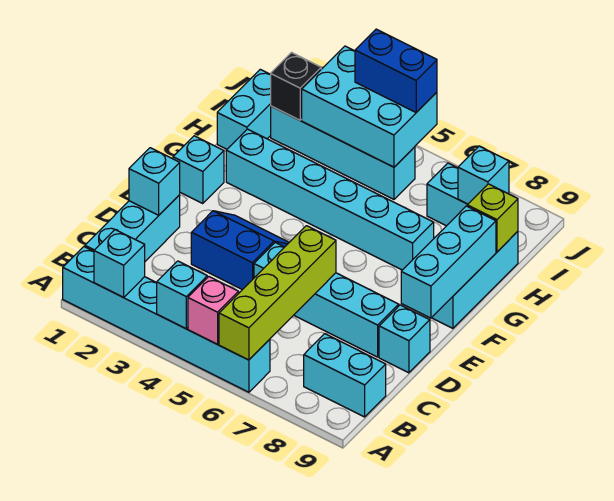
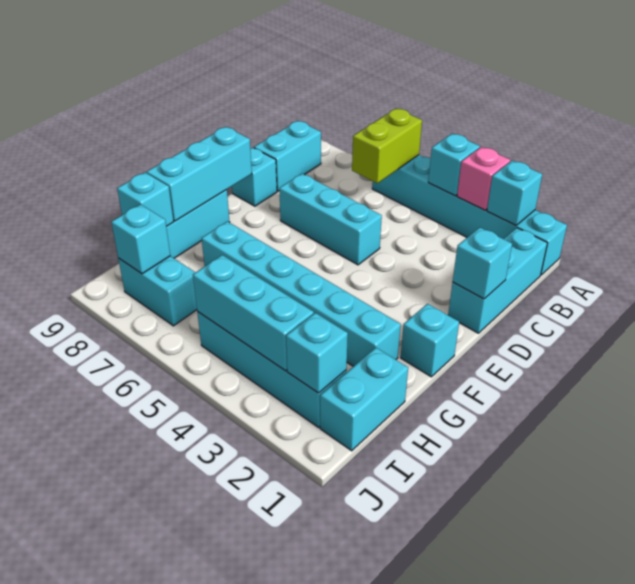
pink 1x1 brick [188,277,239,344] -> pink 1x1 brick moved to [457,147,510,210]
lime 1x4 brick [219,226,336,360] -> lime 1x2 brick [352,109,422,183]
cyan 1x2 brick [304,334,386,417] -> cyan 1x2 brick turned to [254,121,321,191]
blue 2x2 slope [191,211,289,290] -> none
cyan 1x4 brick [254,243,399,357] -> cyan 1x3 brick [279,174,382,265]
lime 1x1 brick [467,184,518,252] -> cyan 1x1 brick [117,172,174,226]
black 1x1 brick [270,53,321,120] -> cyan 1x1 brick [286,313,348,393]
cyan 2x3 brick [302,46,437,167] -> cyan 1x3 brick [193,255,314,371]
blue 1x2 brick [355,29,437,112] -> none

